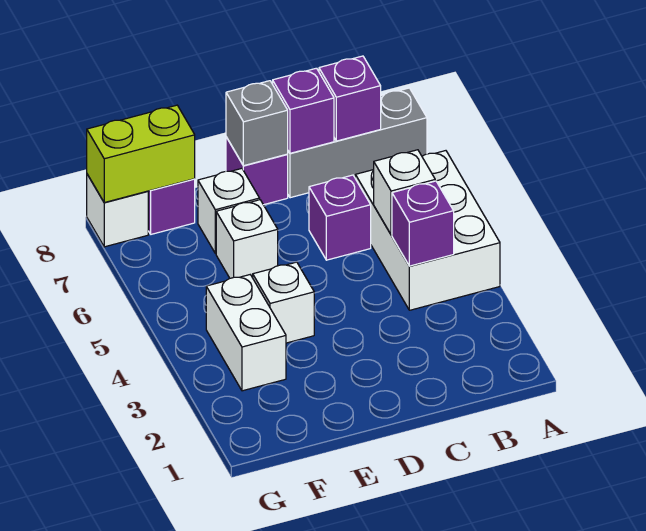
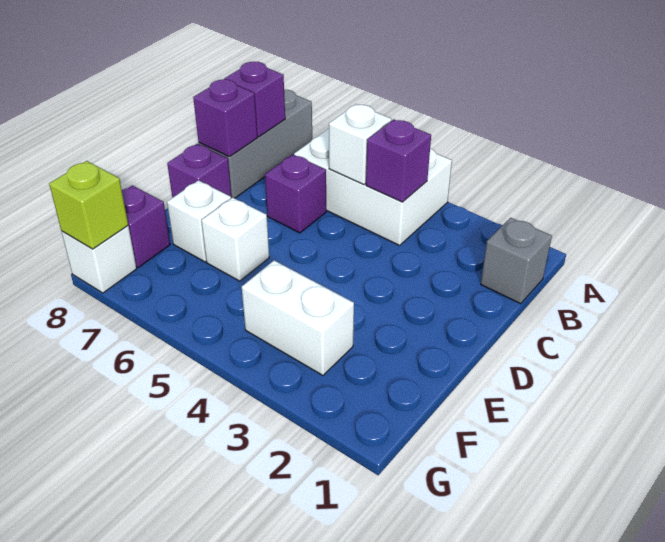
grey 1x1 brick [226,81,288,166] -> grey 1x1 brick moved to [481,218,552,304]
white 1x1 brick [253,262,314,343] -> none
lime 1x2 brick [87,105,195,202] -> lime 1x1 brick [49,161,128,249]

